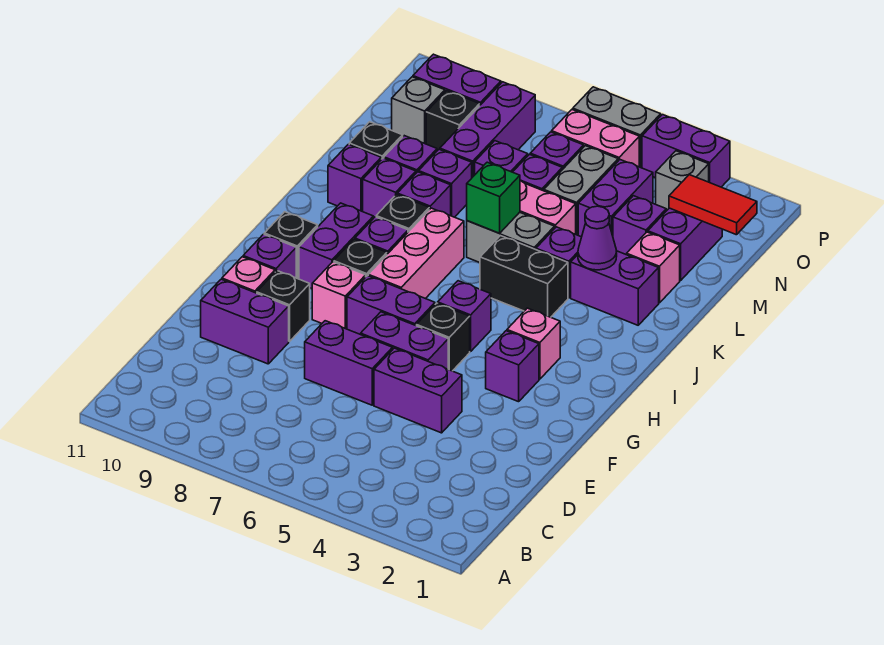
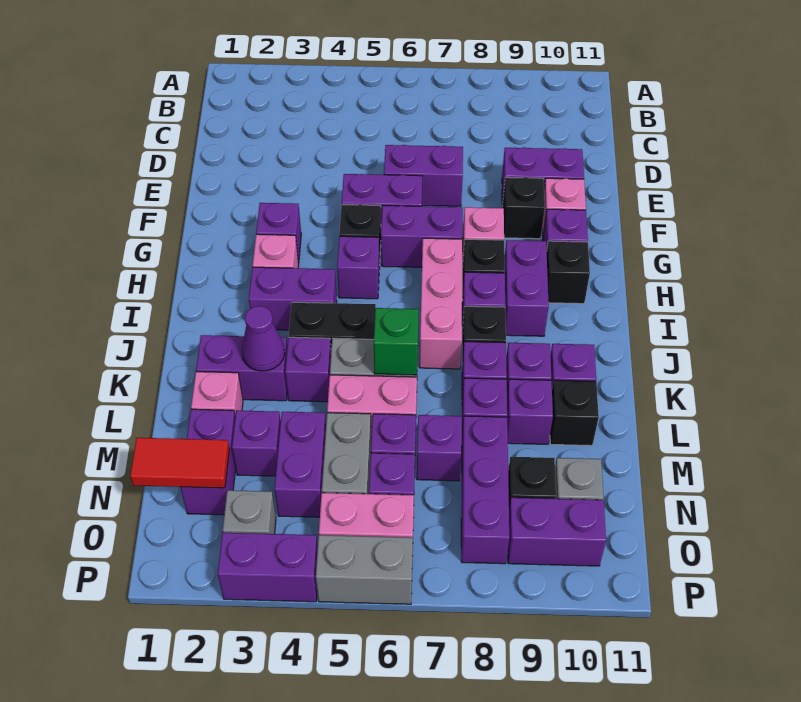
purple 1x2 brick [374,348,462,433] -> purple 1x2 brick moved to [249,267,337,330]

